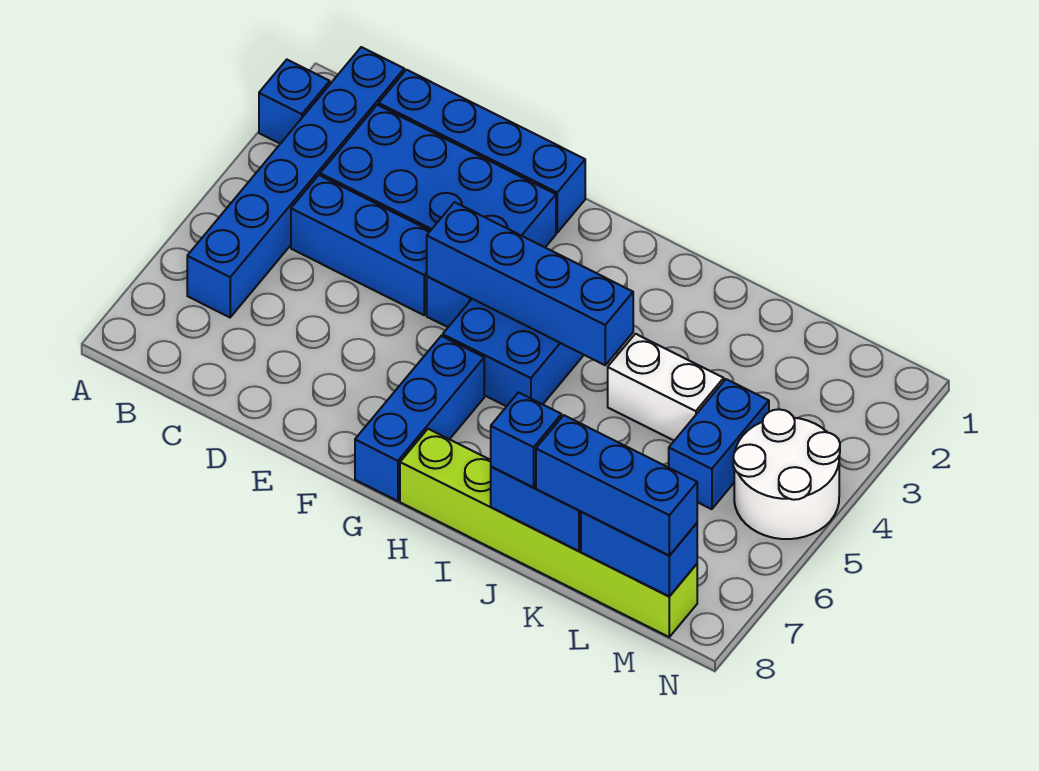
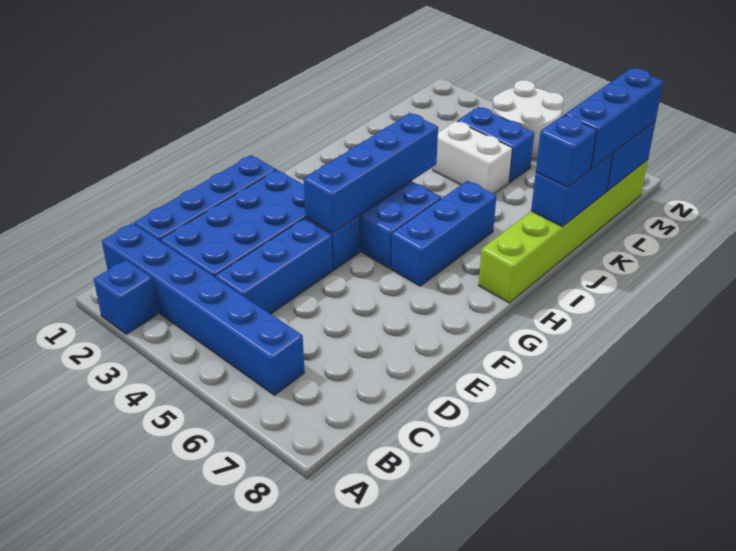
blue 1x3 brick [355,336,484,501] -> blue 1x3 brick turned to [391,181,496,286]
white 1x2 brick [608,334,724,441] -> white 1x2 brick turned to [433,121,512,194]

